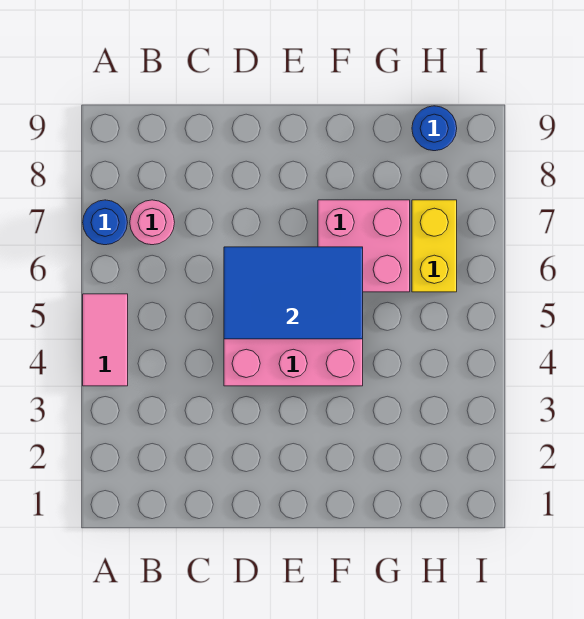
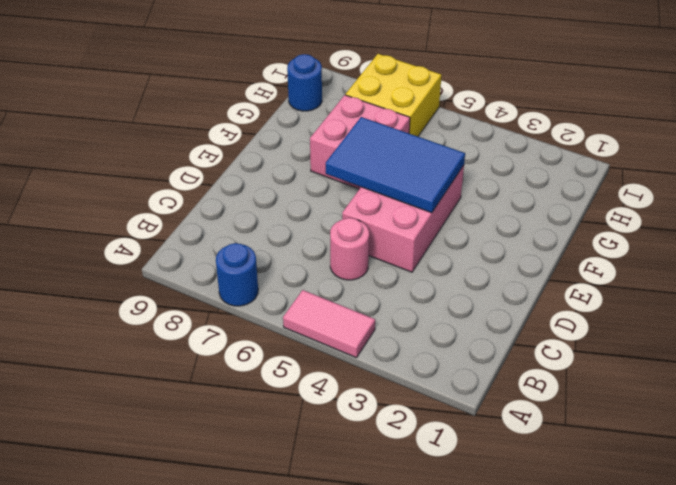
pink 1x1 round brick [130,200,175,245] -> pink 1x1 round brick moved to [330,218,369,280]
blue 2x3 tile [224,247,363,339] -> blue 2x3 tile turned to [326,117,465,213]
yellow 1x2 brick [412,200,457,292] -> yellow 2x2 brick [346,54,442,137]

